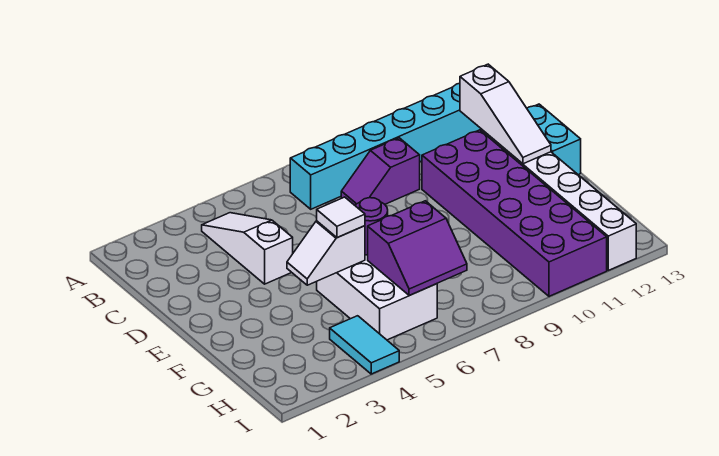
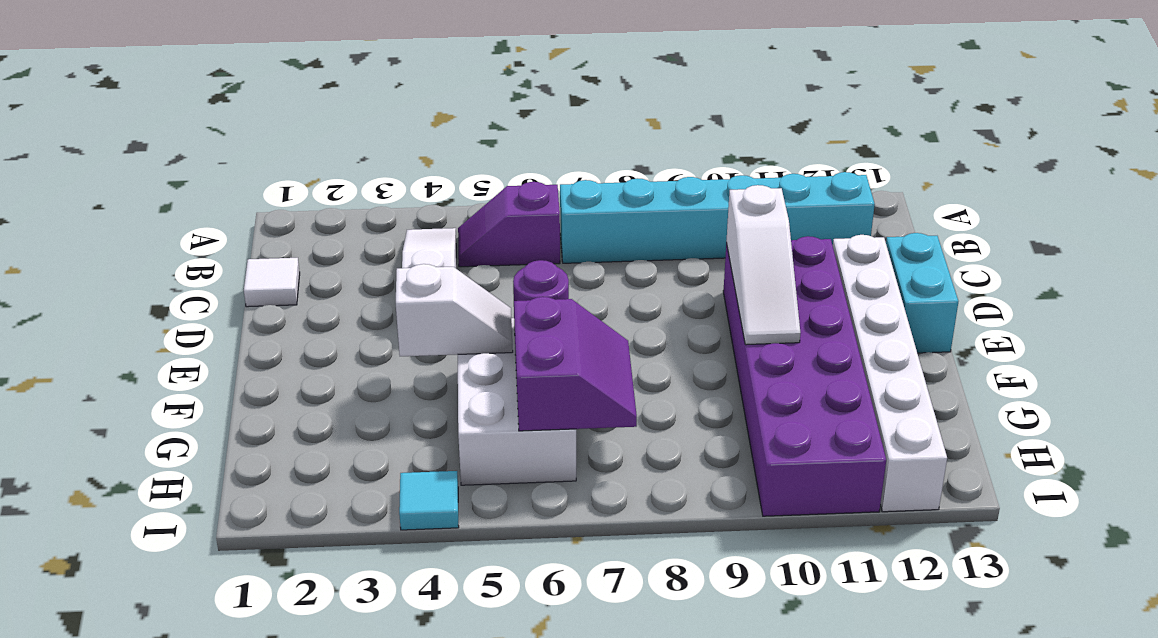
purple 1x2 slope [341,138,420,205] -> purple 1x2 slope moved to [458,182,560,267]
white 1x3 slope [460,64,551,164] -> white 1x3 slope moved to [726,185,800,345]
white 1x2 slope [287,221,365,285] -> white 1x2 slope turned to [396,264,513,356]
white 1x1 tile [317,197,365,238] -> white 1x1 tile moved to [244,258,300,307]
purple 2x2 slope [368,201,467,296] -> purple 2x2 slope turned to [514,297,637,431]
cyan 1x2 tile [330,316,399,374] -> cyan 1x1 tile [399,471,459,530]

